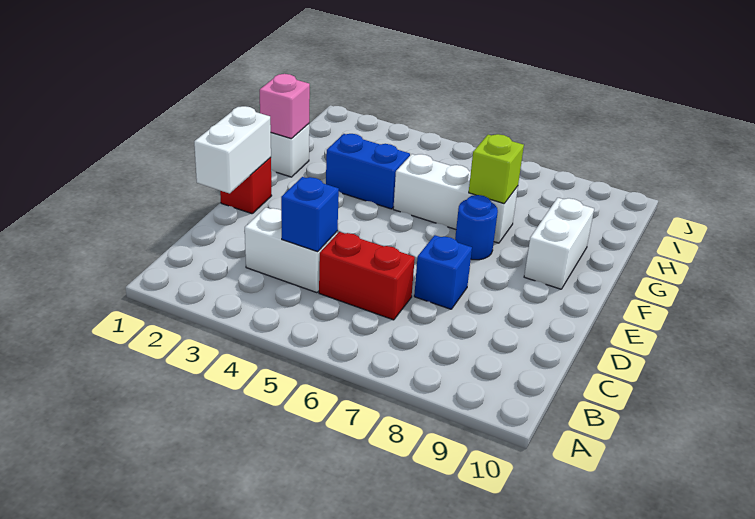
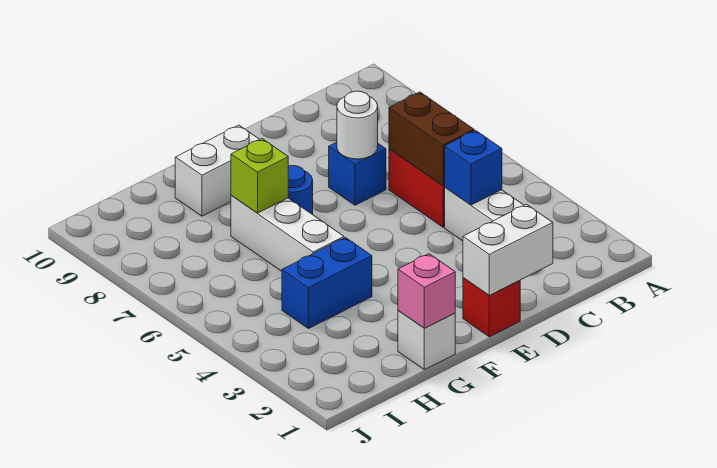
none -> brown 1x2 brick [389,92,474,186]
none -> white 1x1 round brick [337,91,378,159]
blue 1x2 brick [326,134,410,209] -> blue 1x2 brick turned to [282,238,372,329]

